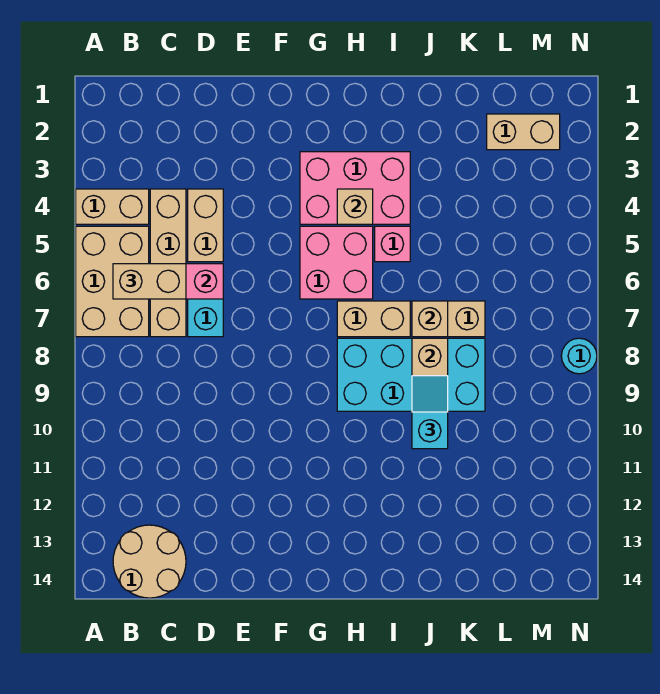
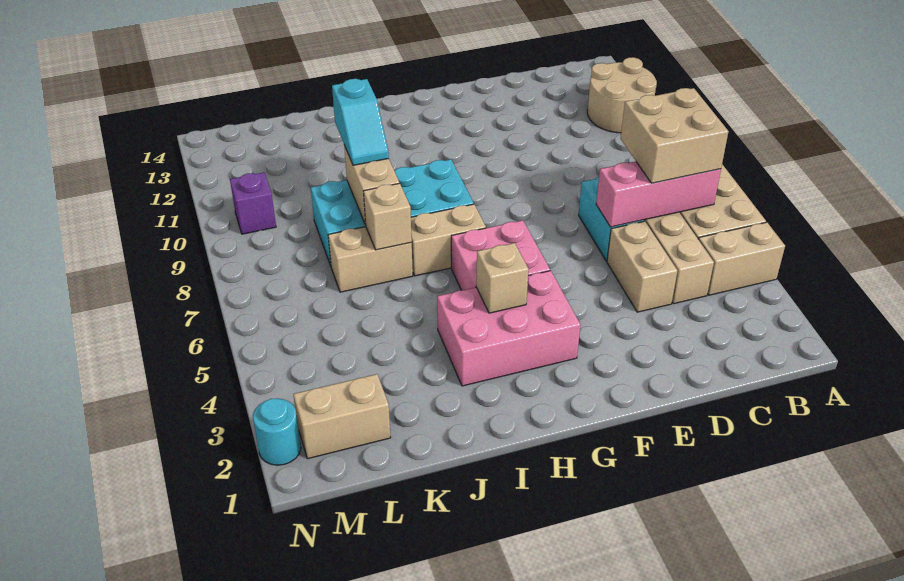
tan 1x2 brick [113,264,186,299] -> tan 2x2 brick [620,88,728,183]
tan 2x2 round brick [113,525,186,598] -> tan 2x2 round brick moved to [587,57,657,133]
pink 1x1 brick [375,226,410,262] -> none
none -> purple 1x1 brick [230,173,276,234]
cyan 1x1 round brick [561,338,597,374] -> cyan 1x1 round brick moved to [253,399,301,465]

